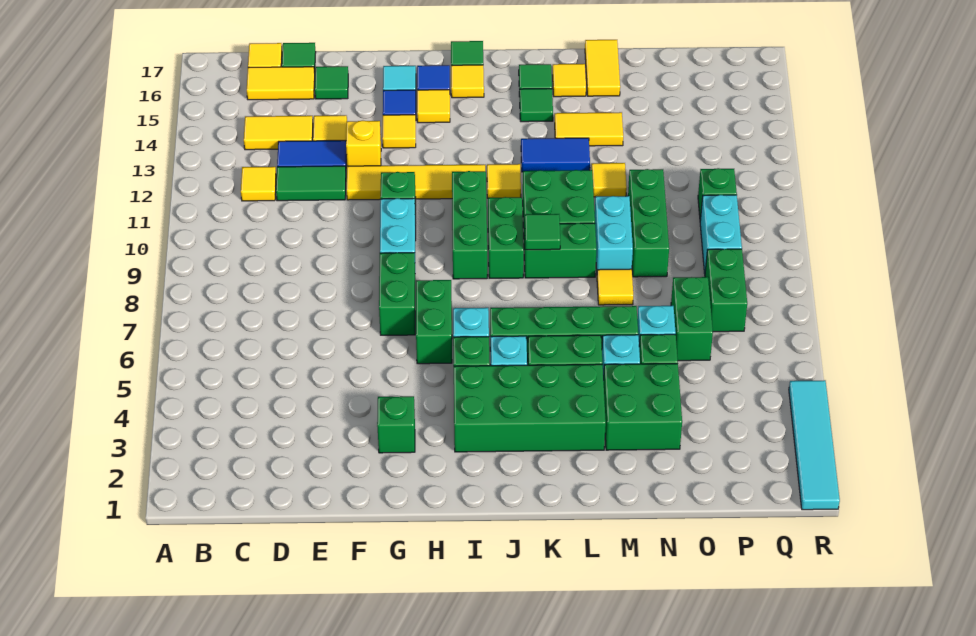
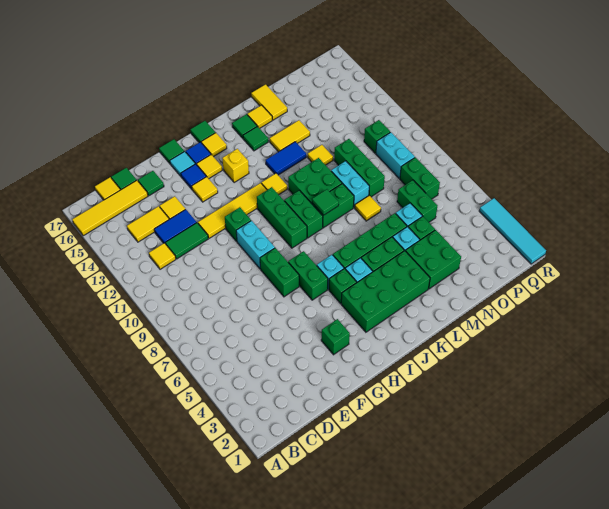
yellow 1x2 tile [247,67,315,100] -> yellow 1x4 tile [72,180,148,236]
yellow 1x1 brick [346,121,381,166] -> yellow 1x1 brick moved to [222,149,249,183]
none -> green 1x1 tile [159,139,184,163]

